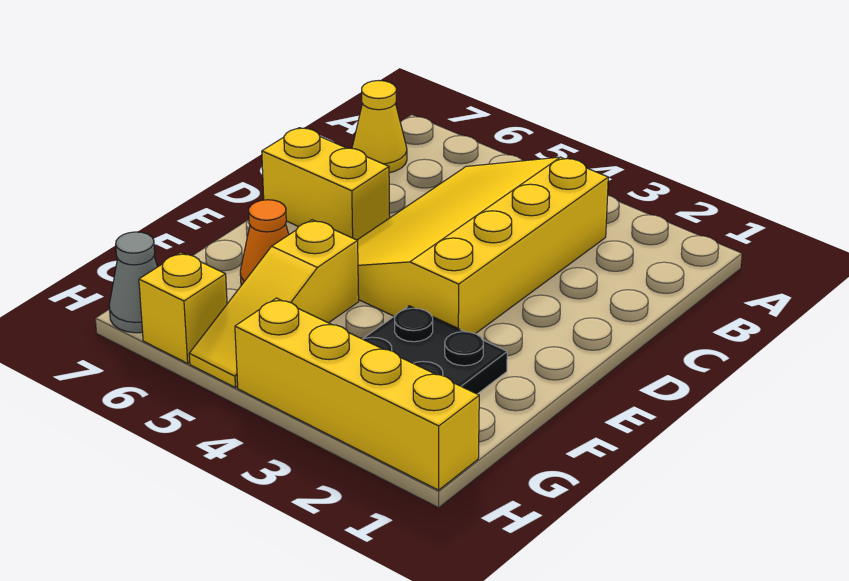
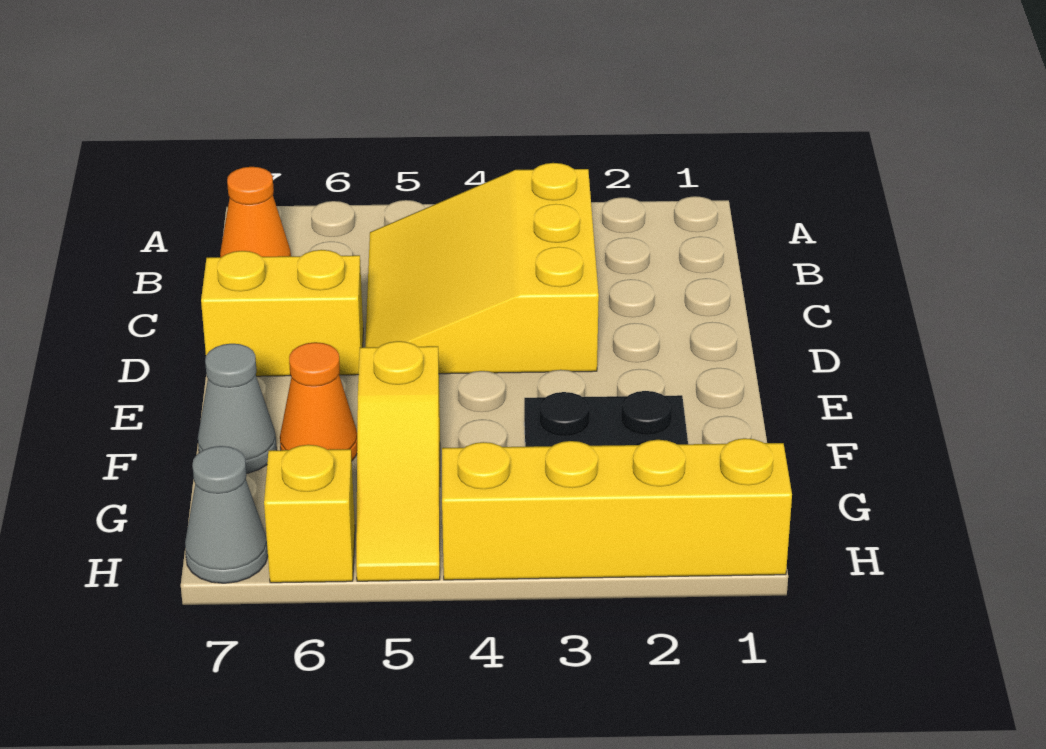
yellow 3x4 slope [357,157,608,334] -> yellow 3x3 slope [365,163,599,374]
yellow 1x1 cone [352,81,407,173] -> orange 1x1 cone [220,167,291,257]
none -> grey 1x1 cone [198,344,277,473]

